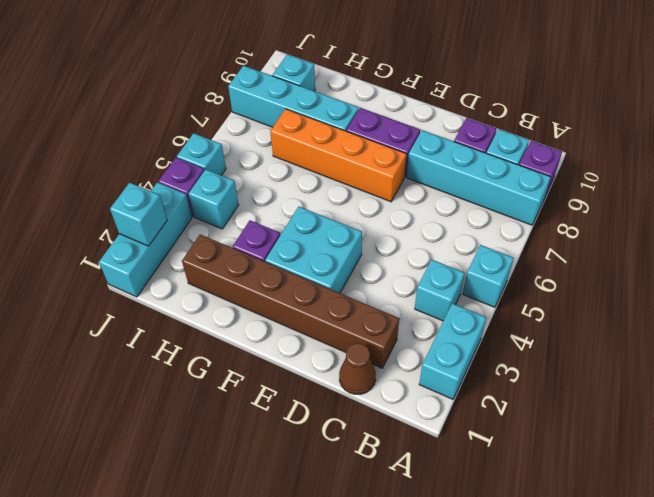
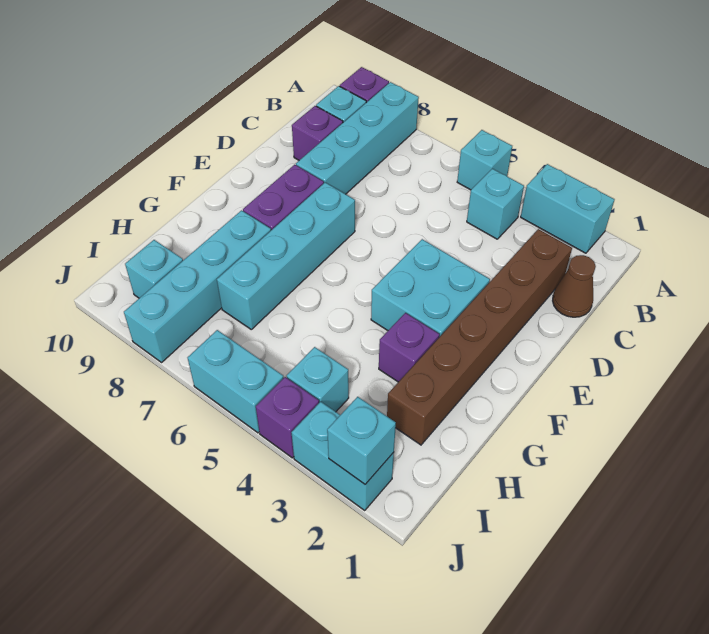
orange 1x4 brick [270,109,406,202] -> cyan 1x4 brick [217,182,355,329]
cyan 1x3 brick [99,182,192,297] -> cyan 1x2 brick [291,402,394,510]
cyan 1x1 brick [177,133,226,175] -> cyan 1x2 brick [188,330,284,433]

